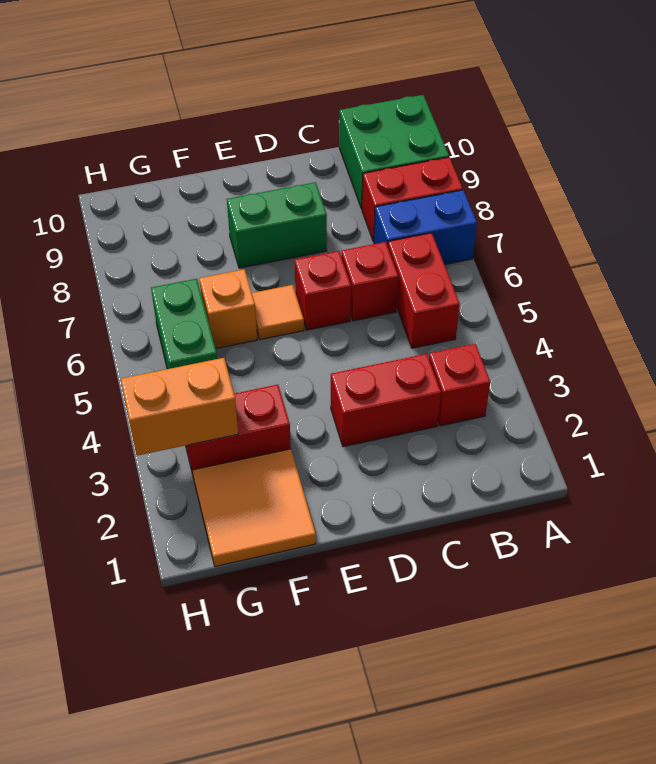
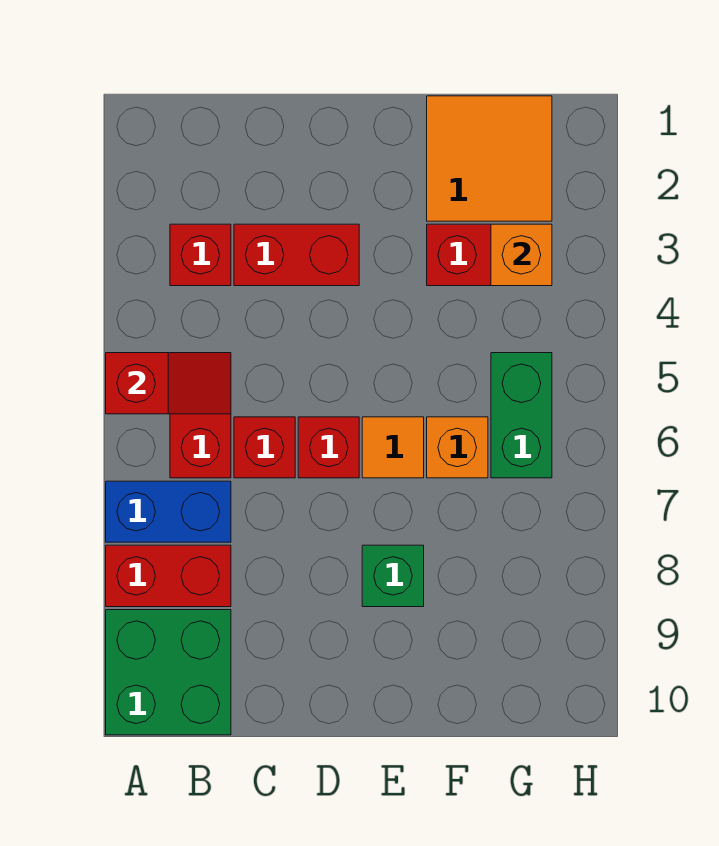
none -> red 1x2 slope [106,353,231,414]
green 1x2 brick [227,182,327,268] -> green 1x1 brick [362,545,424,607]
orange 1x2 brick [121,358,238,456] -> orange 1x1 brick [491,224,552,286]

